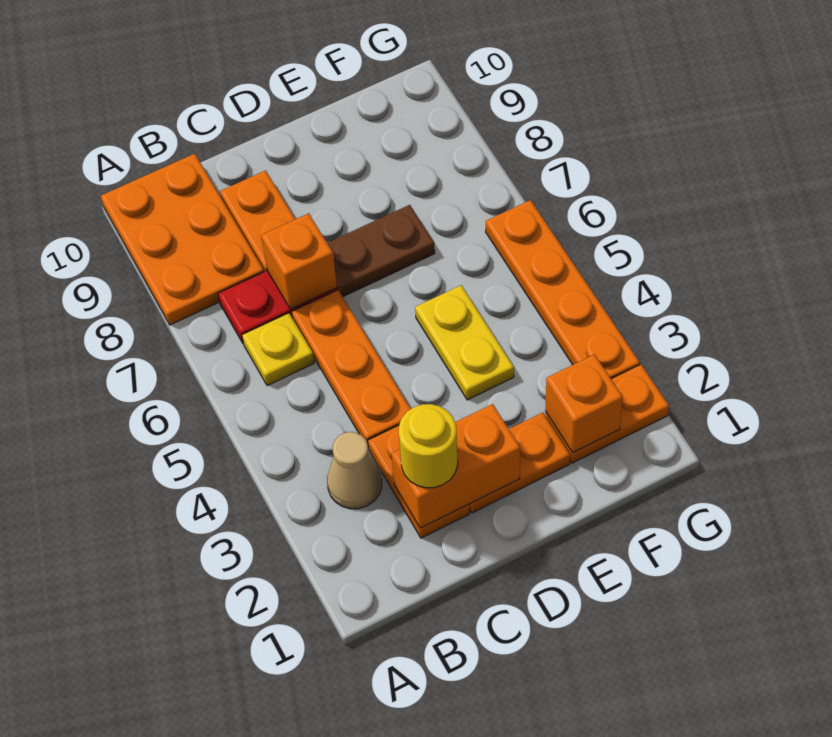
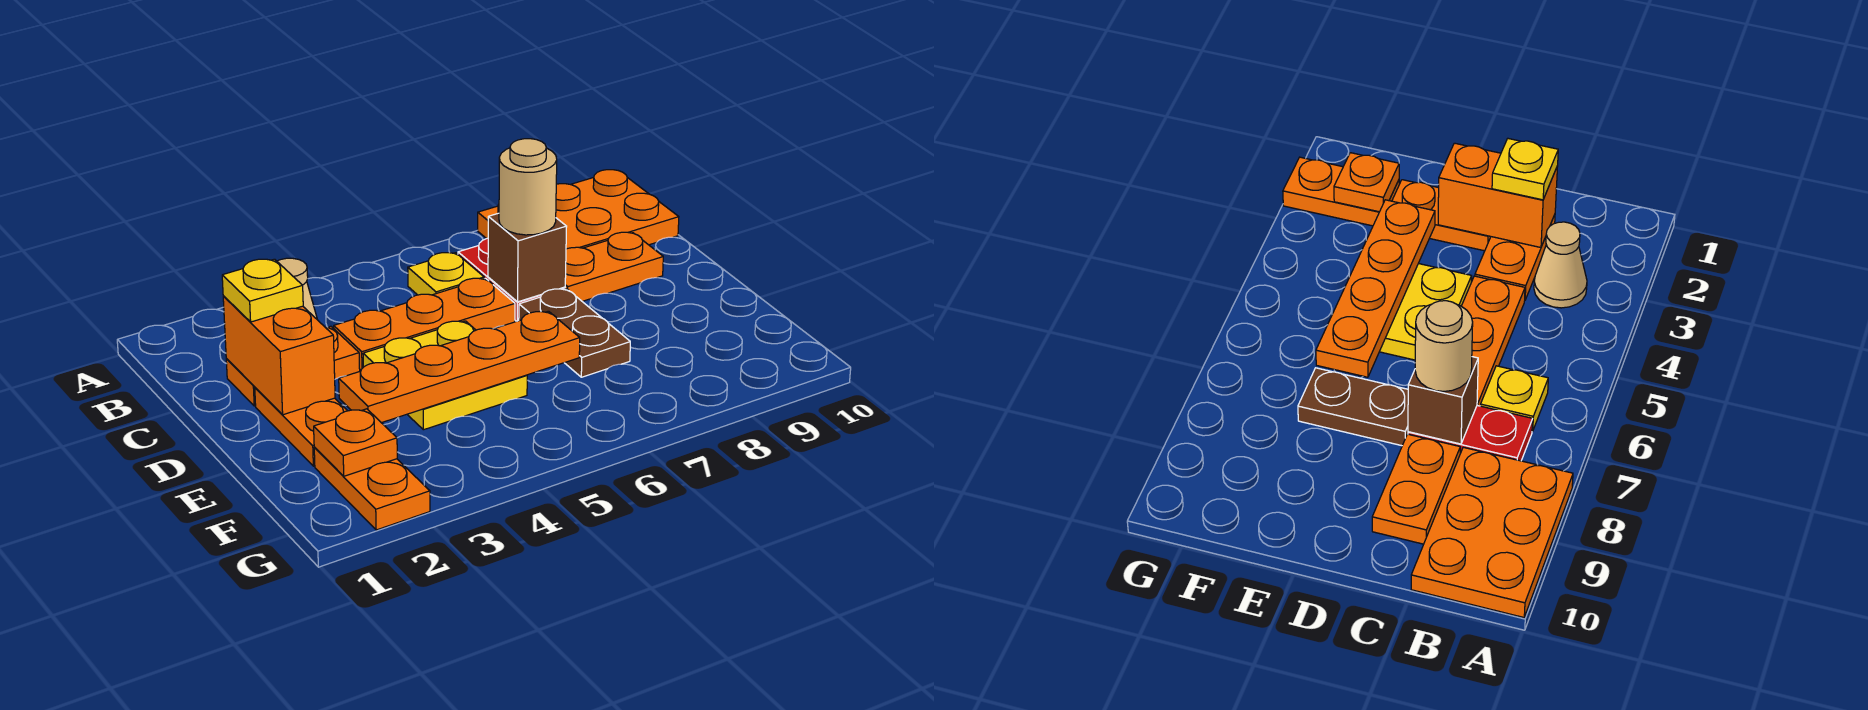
yellow 1x1 round brick [399,404,458,488] -> yellow 1x1 plate [222,259,303,322]
orange 1x1 brick [261,213,337,309] -> brown 1x1 brick [488,213,567,302]
none -> tan 1x1 round brick [499,139,557,235]
yellow 1x2 plate [415,285,514,400] -> yellow 2x2 plate [363,321,527,430]
orange 1x1 brick [545,355,623,453] -> orange 1x1 plate [314,409,397,476]
orange 1x4 plate [486,200,640,379] -> orange 1x4 plate moved to [339,311,580,423]

